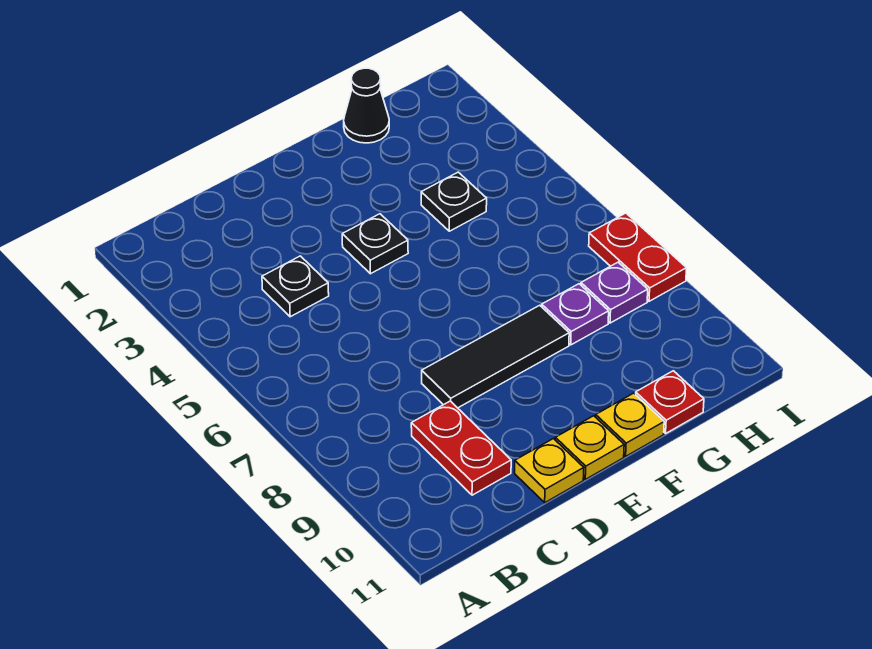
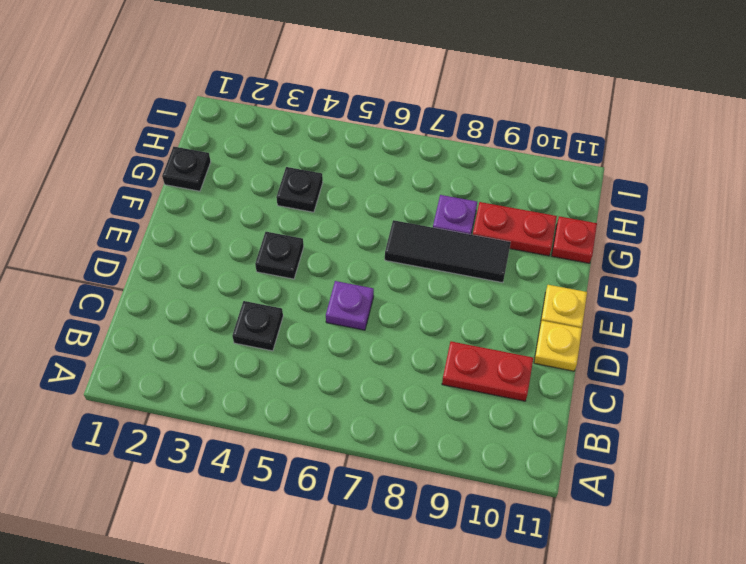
black 1x3 tile [422,305,569,408] -> black 1x3 tile turned to [385,220,511,283]
yellow 1x1 plate [596,393,664,456] -> none
black 1x1 cone [344,68,389,143] -> black 1x1 plate [162,147,211,191]
purple 1x1 plate [581,262,648,323] -> purple 1x1 plate moved to [326,281,374,330]
red 1x2 plate [589,213,687,301] -> red 1x2 plate moved to [473,202,557,256]

